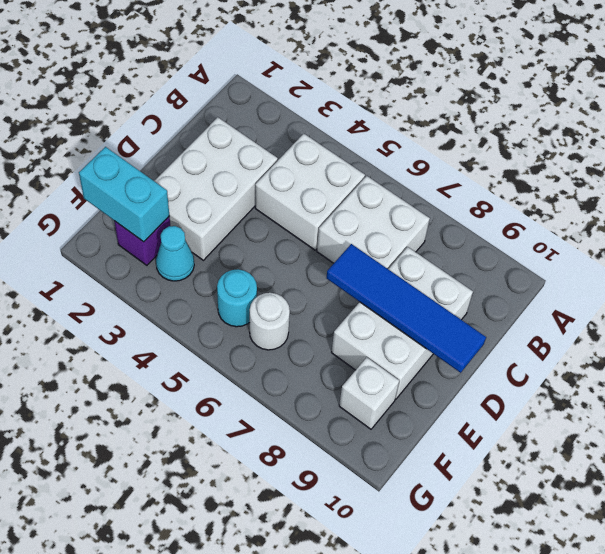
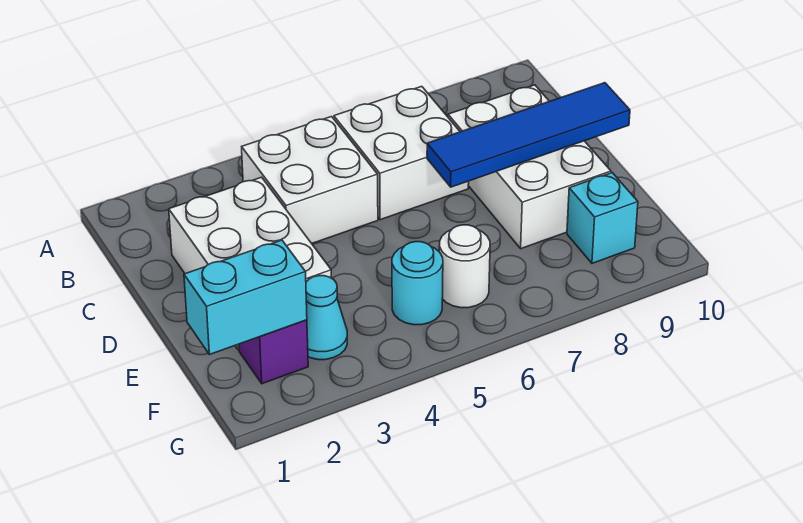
white 1x1 brick [339,357,399,429] -> cyan 1x1 brick [567,173,638,263]

